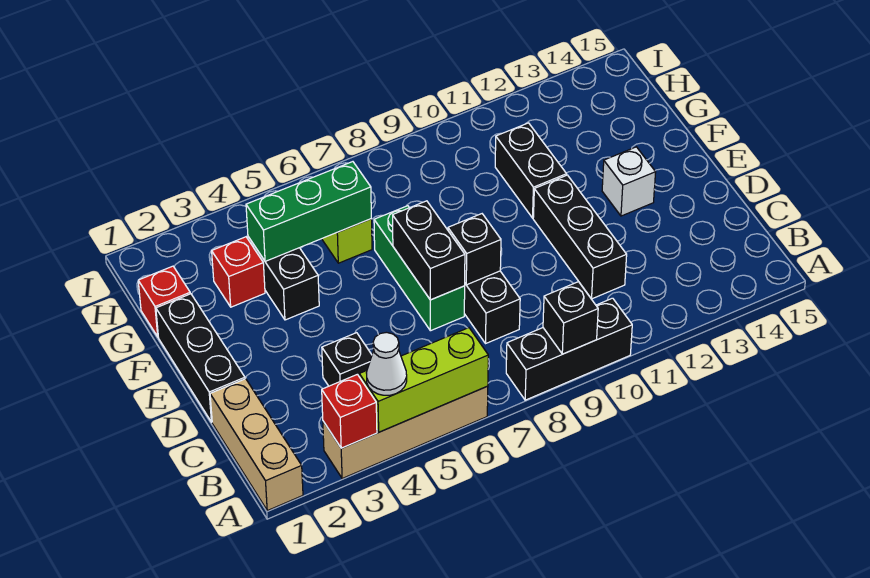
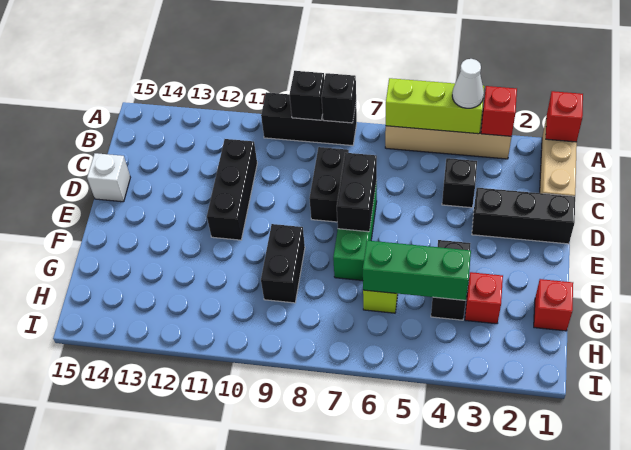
none -> red 1x1 brick [546,91,583,142]
black 1x3 brick [156,294,245,422] -> black 1x3 brick turned to [472,188,575,244]
black 1x1 brick [448,214,501,285] -> black 1x1 brick moved to [321,73,356,123]
white 1x1 brick [602,147,656,216] -> white 1x1 brick moved to [87,153,130,202]
black 1x2 brick [495,123,567,218] -> black 1x2 brick moved to [261,224,305,303]

